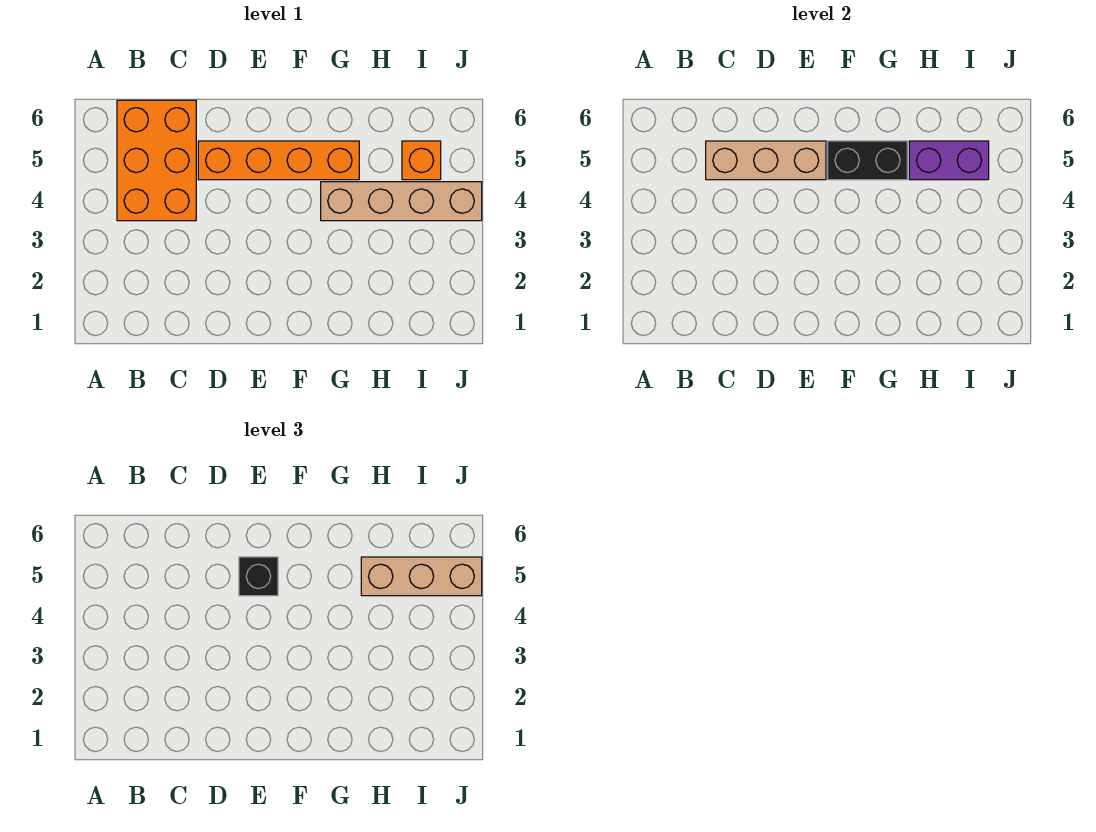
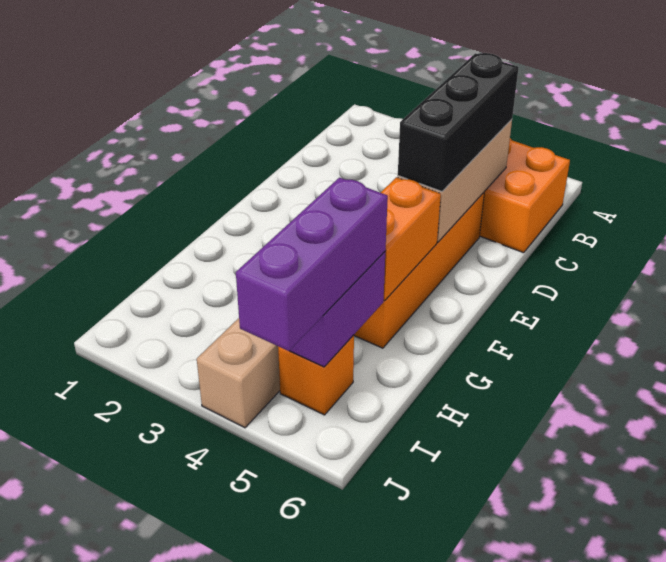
black 1x1 brick [239,557,278,596] -> black 1x3 brick [398,53,519,191]
black 1x2 brick [828,141,907,180] -> orange 1x2 brick [381,177,441,300]
tan 1x3 brick [361,557,482,596] -> purple 1x3 brick [236,178,388,351]

